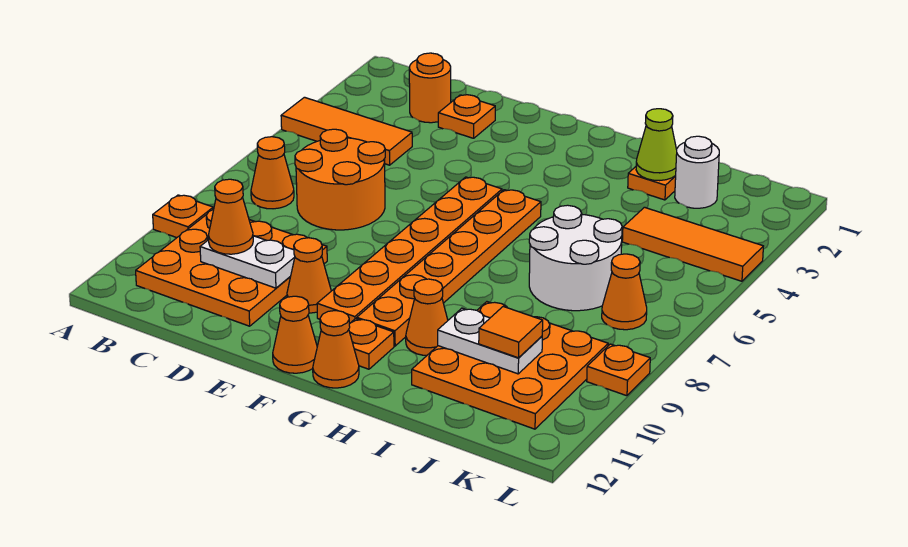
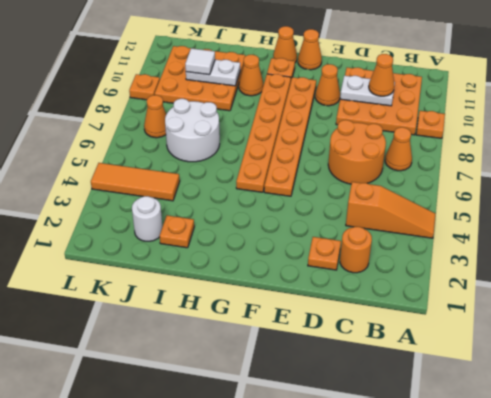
orange 1x3 tile [281,97,412,165] -> orange 1x3 slope [346,182,436,238]
lime 1x1 cone [636,109,677,181] -> none
orange 1x1 tile [479,307,543,358] -> white 1x1 tile [185,48,215,75]

